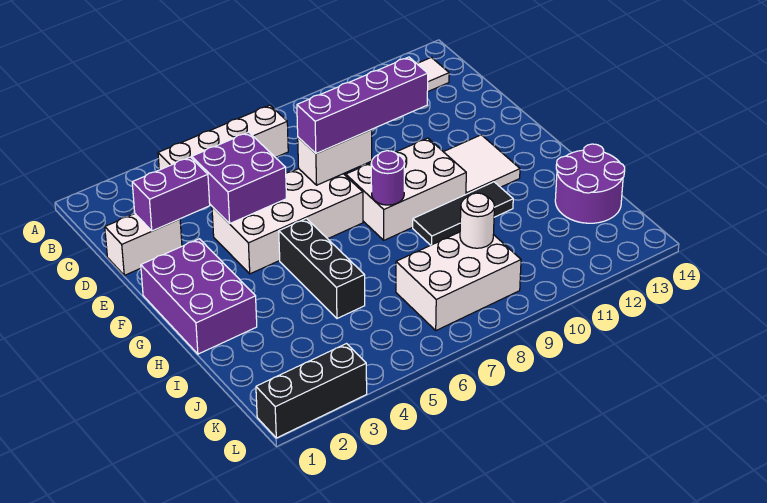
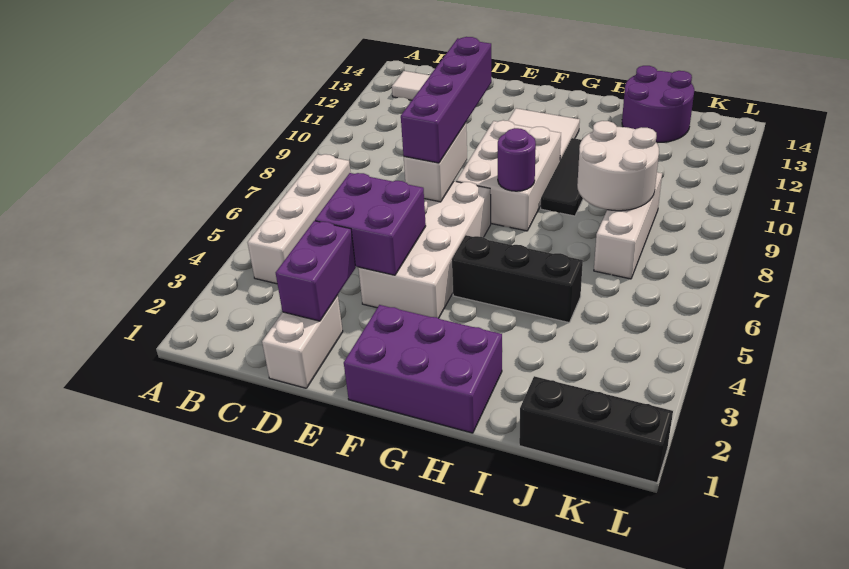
white 2x3 brick [396,232,521,330] -> white 1x3 brick [594,172,662,279]
white 1x1 round brick [460,193,494,248] -> white 2x2 round brick [577,121,659,211]
black 1x3 brick [256,344,367,438] -> black 1x3 brick turned to [519,376,673,483]

